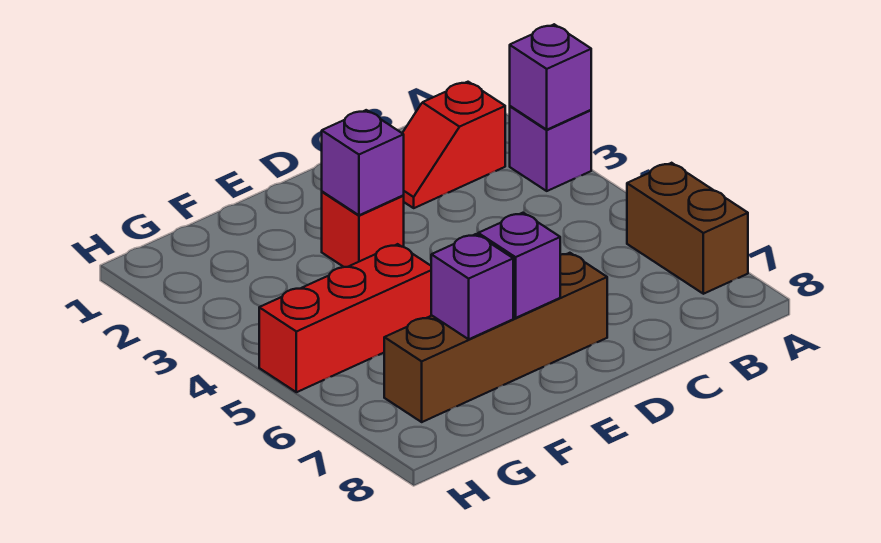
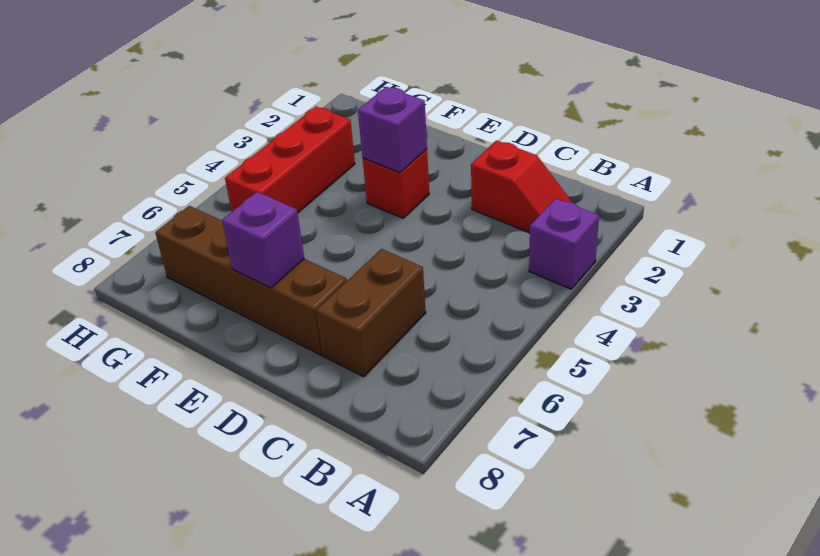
purple 1x1 brick [510,24,591,130] -> none
brown 1x2 brick [627,163,748,294] -> brown 1x2 brick moved to [316,249,426,377]
red 1x2 slope [402,82,505,208] -> red 1x2 slope turned to [471,140,573,233]
red 1x3 brick [259,244,432,392] -> red 1x3 brick turned to [225,107,355,213]
purple 1x1 brick [431,234,513,339] -> none

